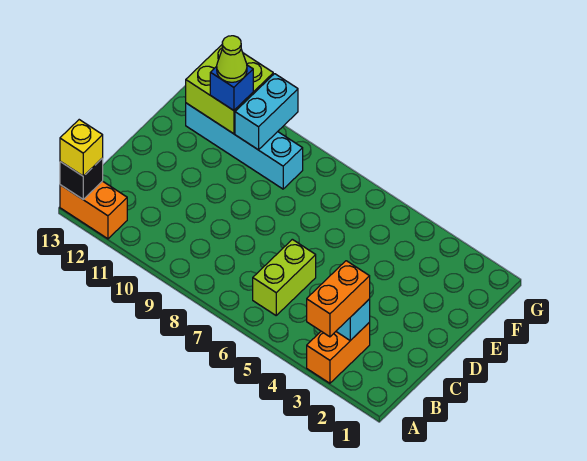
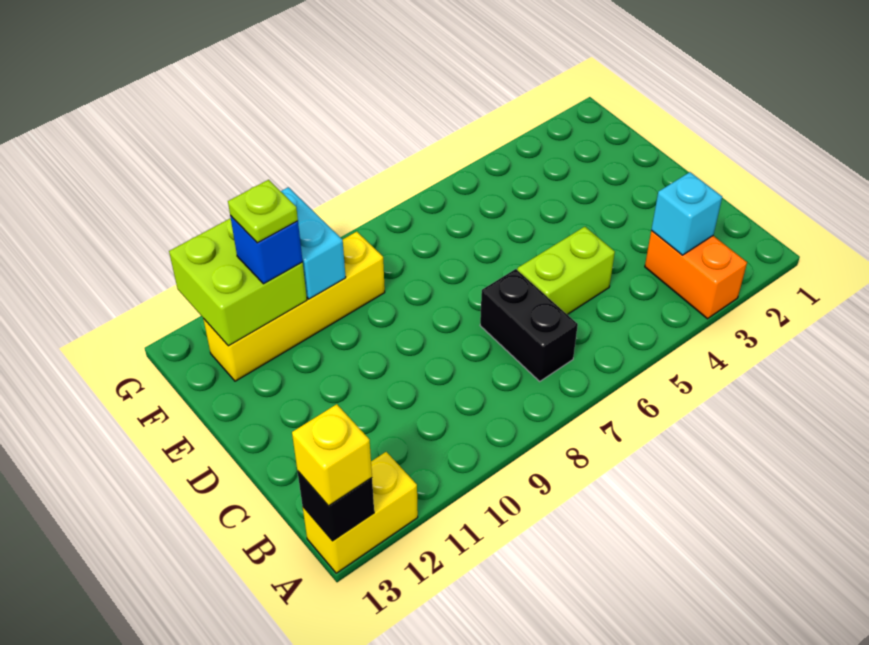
orange 1x2 brick [307,261,370,337] -> none
orange 1x2 brick [60,181,127,239] -> yellow 1x2 brick [303,452,418,573]
lime 1x2 brick [253,239,316,315] -> lime 1x2 brick turned to [517,227,615,315]
none -> black 1x2 brick [480,269,578,381]
cyan 1x4 brick [186,103,303,189] -> yellow 1x4 brick [203,232,385,381]
lime 1x1 cone [217,36,247,82] -> lime 1x1 plate [228,180,298,243]

